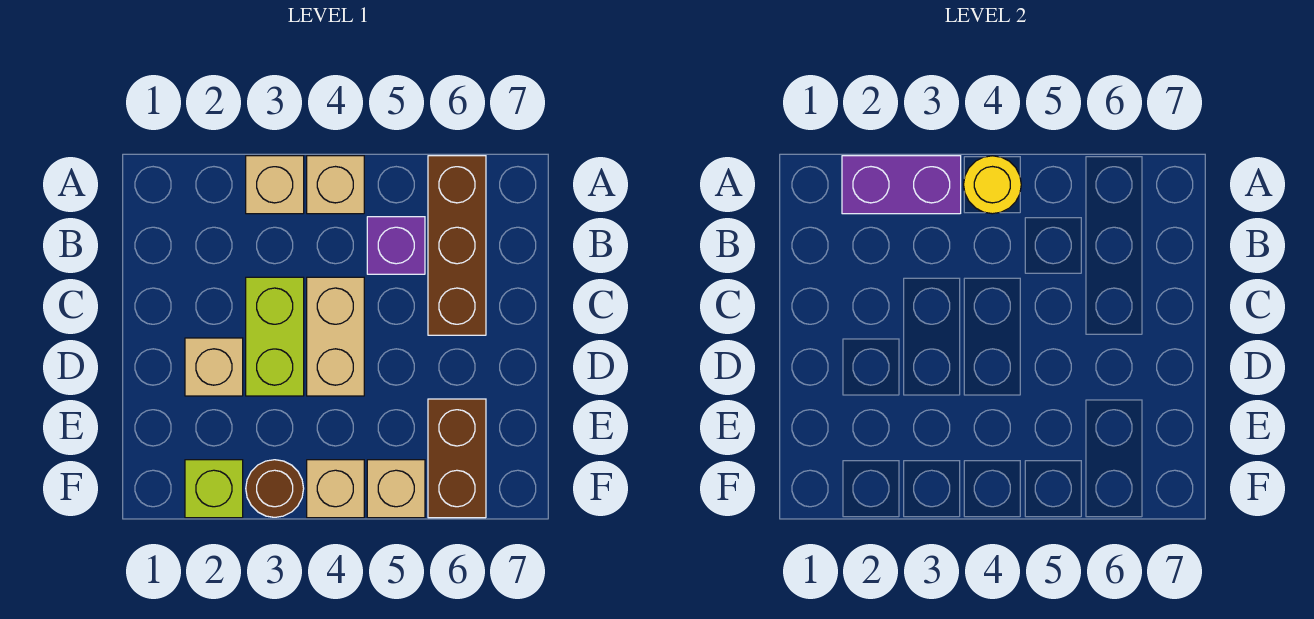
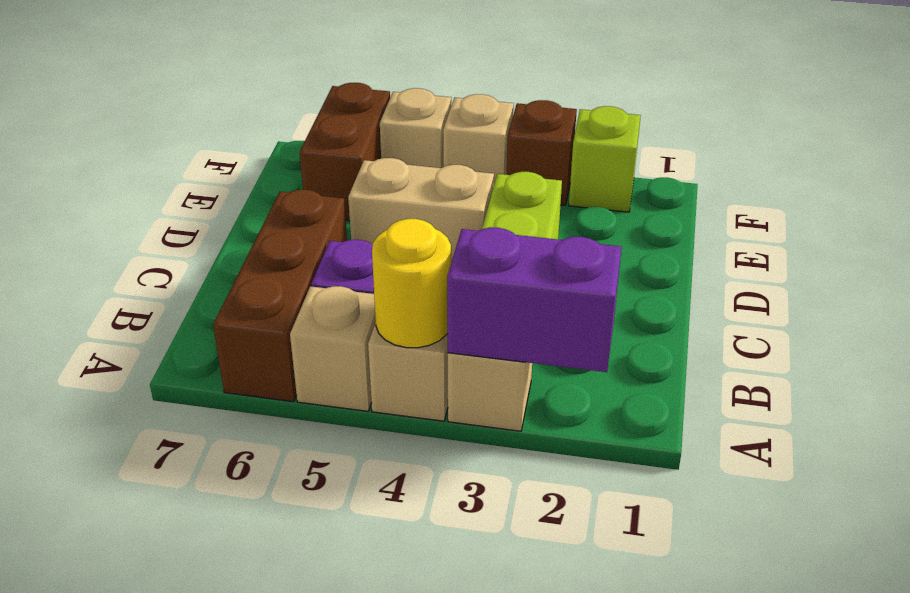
tan 1x2 brick [307,277,364,396] -> tan 1x2 brick turned to [348,158,494,263]
tan 1x1 brick [185,338,243,396] -> tan 1x1 brick moved to [290,286,376,411]
brown 1x1 round brick [246,460,304,517] -> brown 1x1 brick [507,100,577,205]

